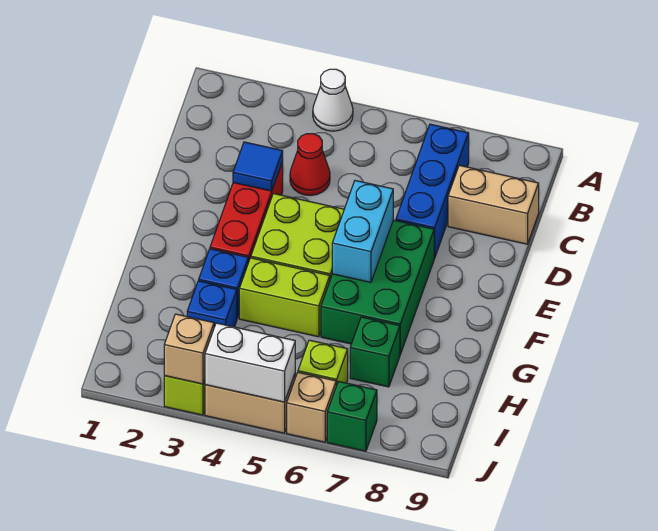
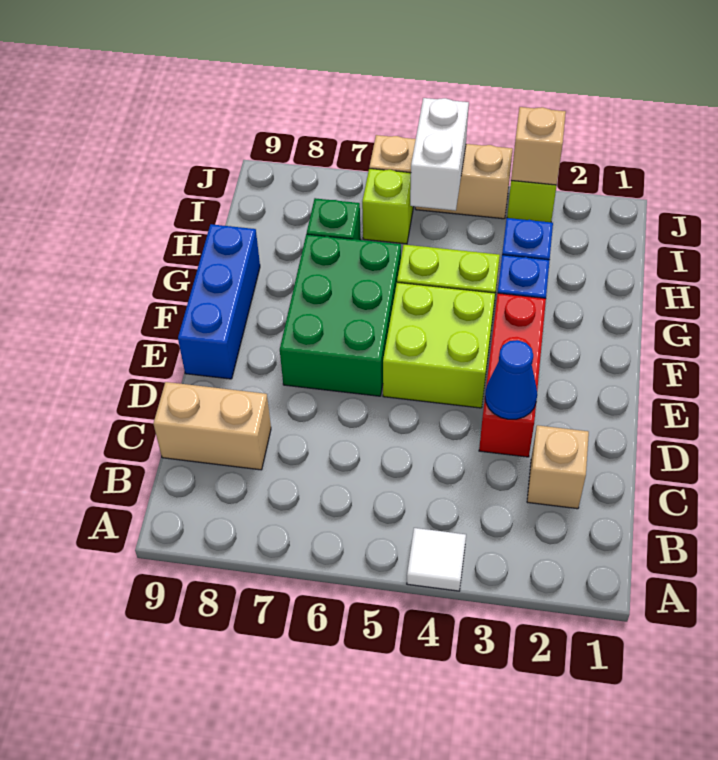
white 1x1 cone [313,69,353,131] -> white 1x1 tile [407,528,466,591]
blue 1x3 brick [396,124,469,258] -> blue 1x3 brick moved to [178,224,260,379]
none -> tan 1x1 brick [527,425,589,509]
red 1x1 cone [290,134,330,195] -> none
blue 1x1 tile [233,142,283,191] -> blue 1x1 cone [485,340,537,419]
cyan 1x2 brick [332,181,393,282] -> none
white 1x2 brick [205,323,295,402] -> white 1x2 brick turned to [410,98,469,211]
green 1x1 brick [327,381,377,451] -> none

